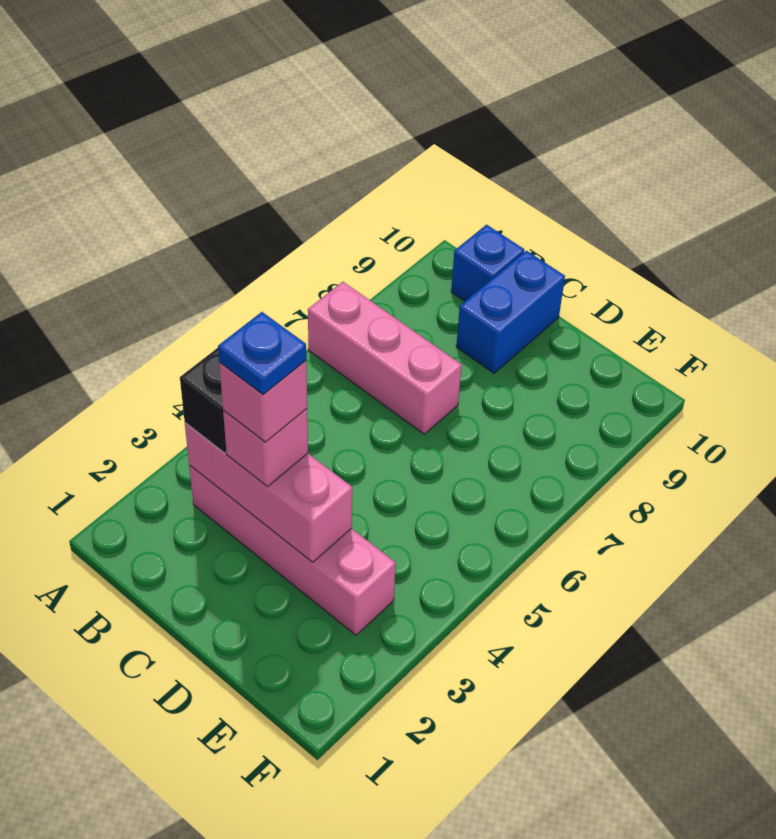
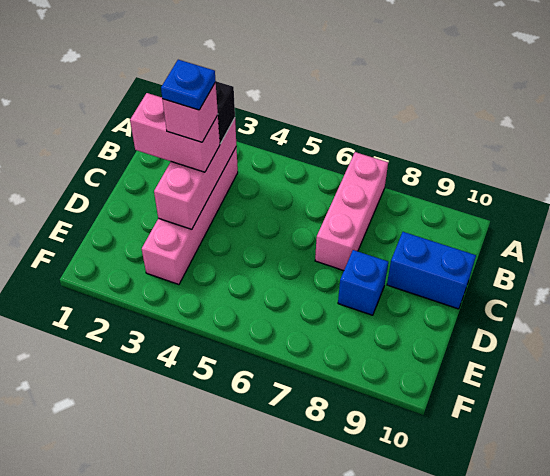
blue 1x1 brick [451,225,524,301] -> blue 1x1 brick moved to [338,250,388,315]
pink 1x1 brick [223,409,308,486] -> pink 1x2 brick [130,93,220,172]

